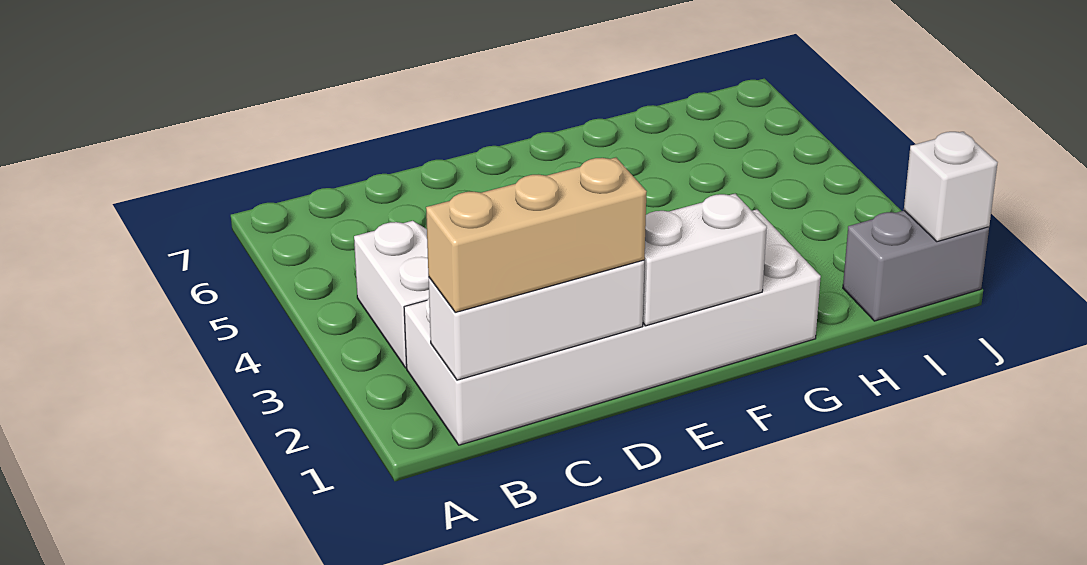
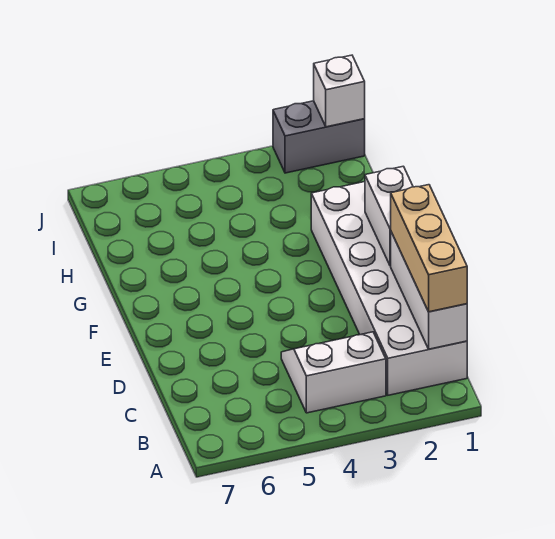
grey 1x2 brick [843,211,989,321] -> grey 1x2 brick turned to [273,101,365,173]

